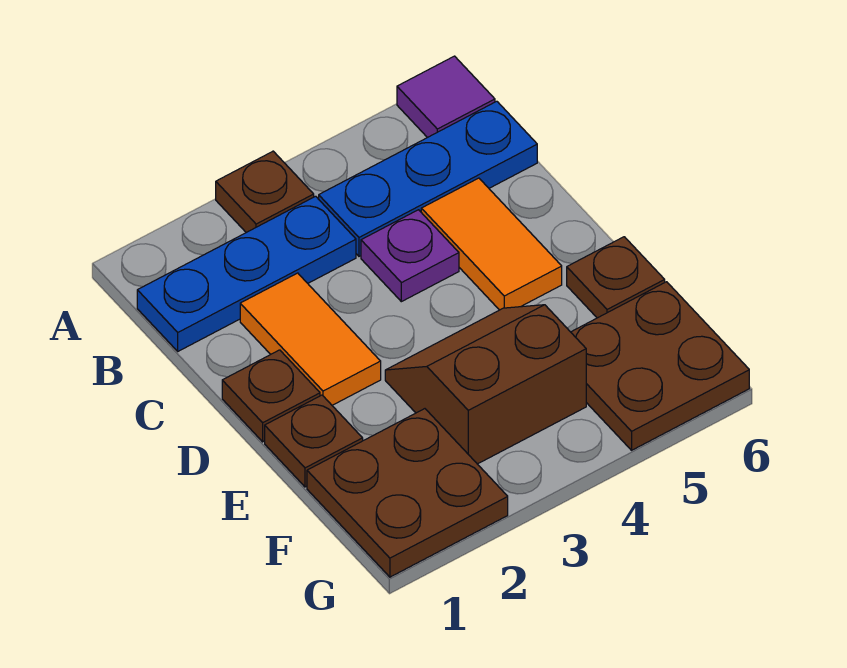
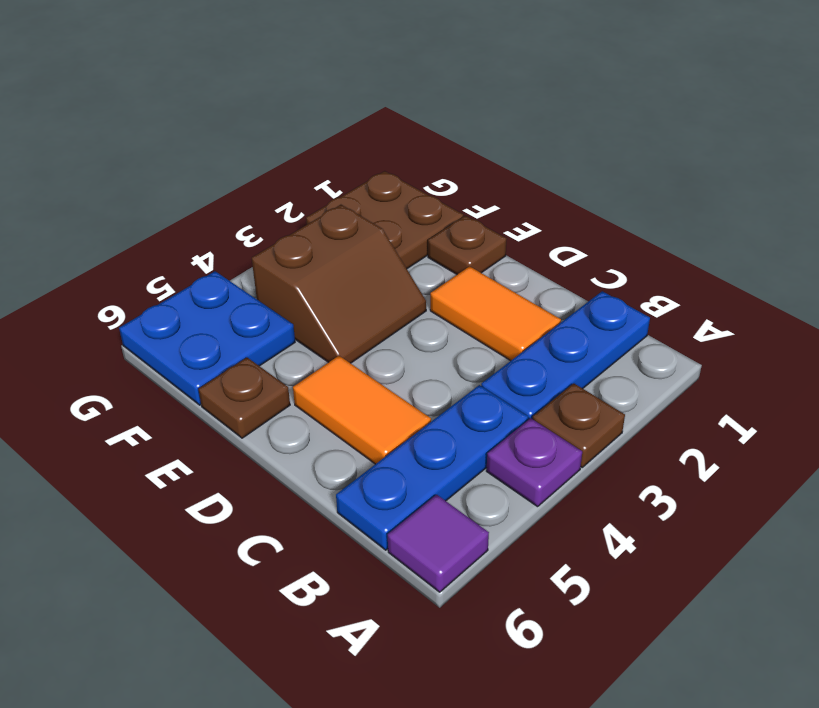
purple 1x1 plate [361,210,459,302] -> purple 1x1 plate moved to [487,418,582,507]
brown 1x1 plate [222,350,320,442] -> none
brown 2x2 plate [571,282,749,450] -> blue 2x2 plate [119,271,295,405]

